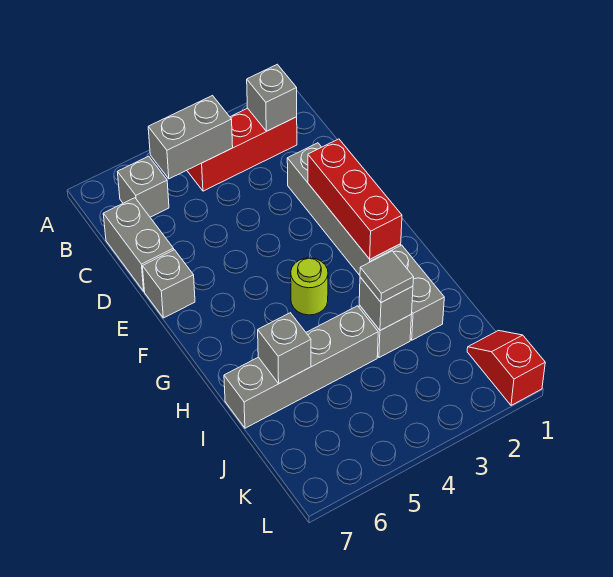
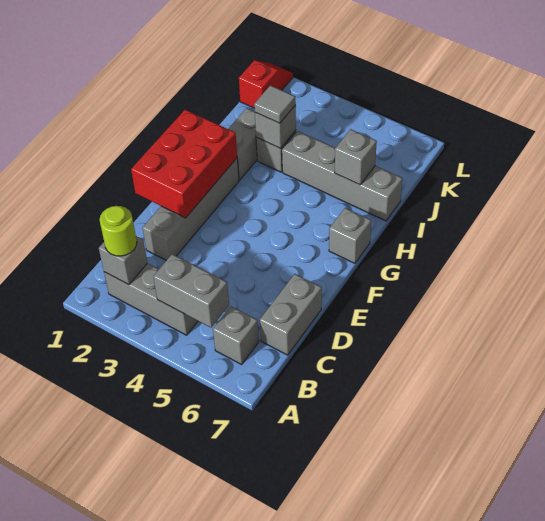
red 1x3 brick [187,108,297,191] -> grey 1x3 brick [104,263,198,335]
red 1x3 brick [308,139,402,259] -> red 2x3 brick [131,110,237,218]
grey 1x1 brick [142,250,195,318] -> grey 1x1 brick moved to [329,208,371,263]
lime 1x1 round brick [291,258,328,315] -> lime 1x1 round brick moved to [100,206,137,256]
red 1x2 slope [467,331,545,406] -> red 1x2 slope turned to [239,60,293,108]

